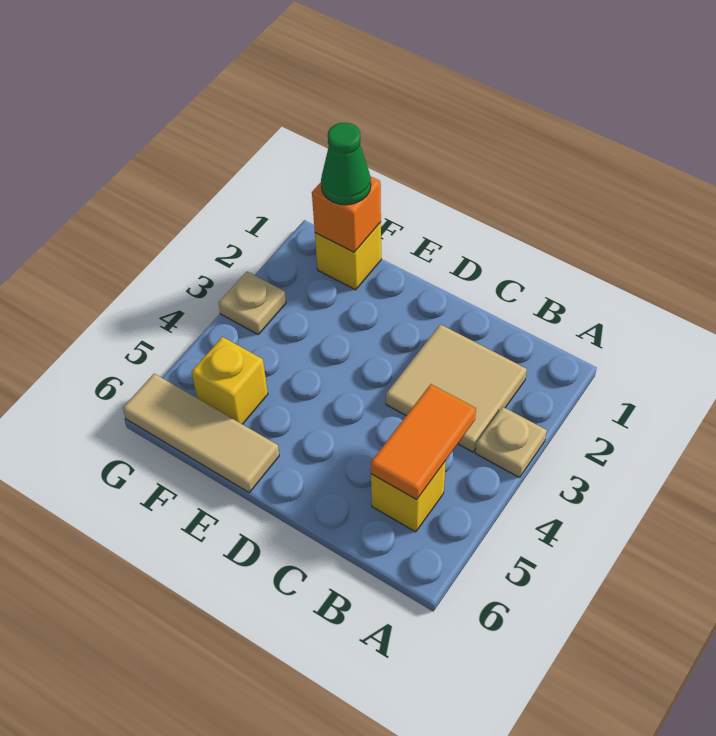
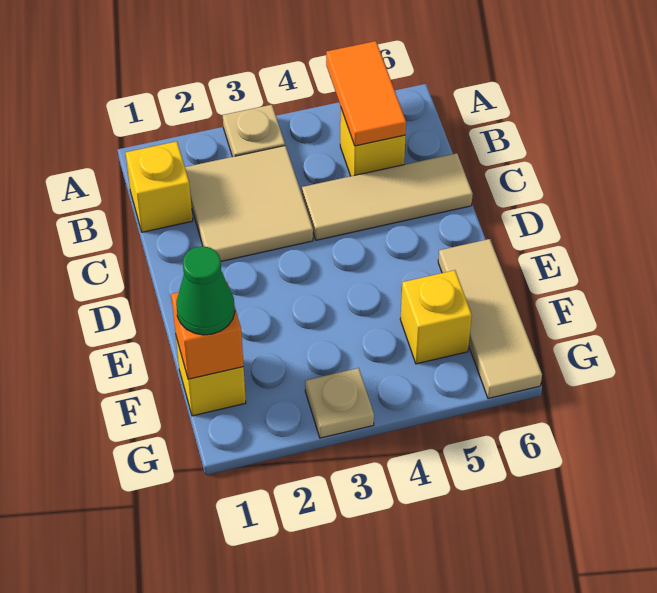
none -> yellow 1x1 brick [125,141,193,232]
orange 1x2 tile [371,384,476,500] -> orange 1x2 tile turned to [326,41,406,146]
none -> tan 1x3 tile [302,153,473,240]

